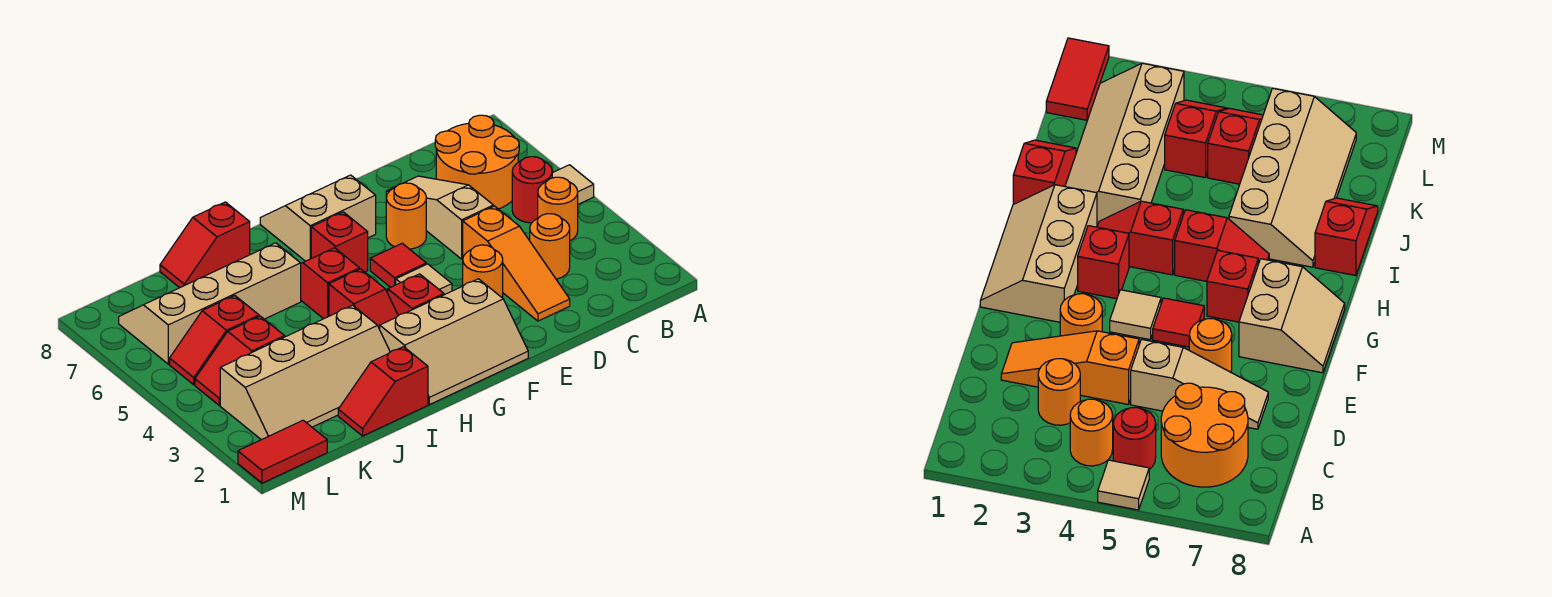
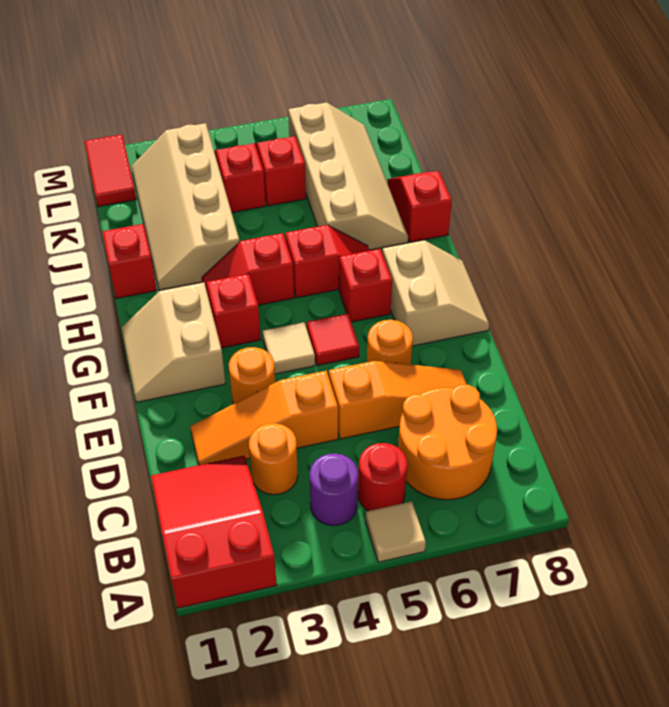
none -> red 2x3 slope [151,456,277,608]
orange 1x1 round brick [538,177,578,241] -> purple 1x1 round brick [310,453,358,526]
tan 1x3 slope [386,176,493,259] -> orange 1x3 slope [329,361,467,439]
tan 2x3 slope [380,279,528,405] -> tan 2x2 slope [122,282,226,402]

